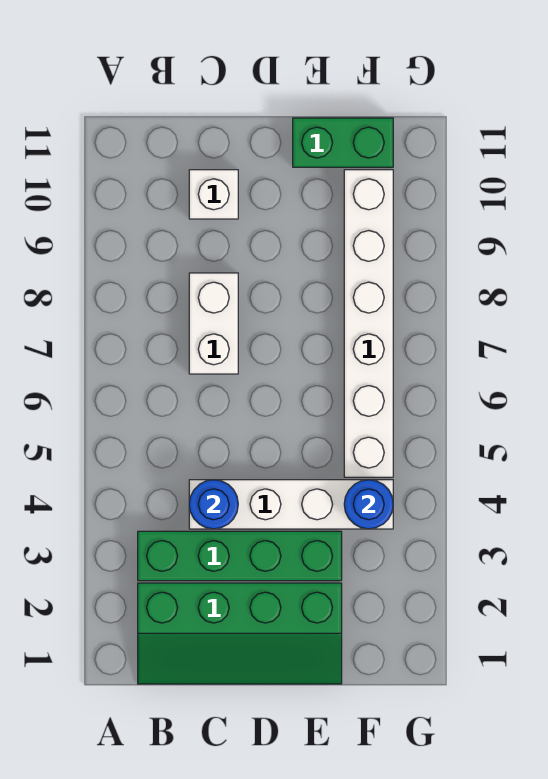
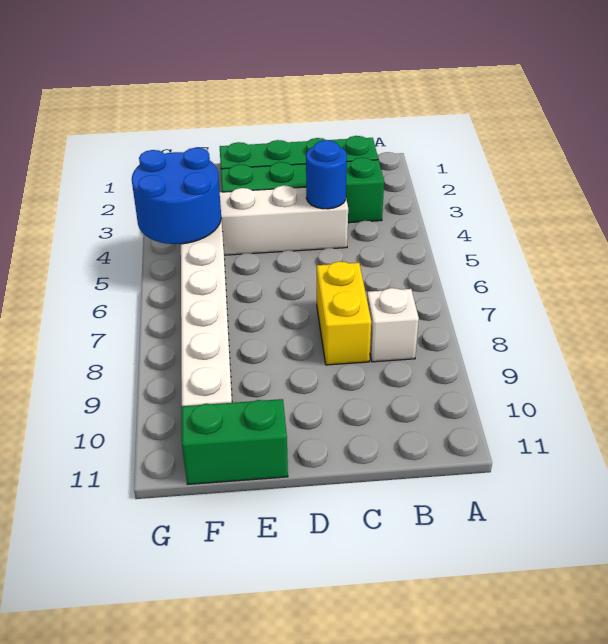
white 1x2 brick [189,273,238,374] -> yellow 1x2 brick [317,261,371,365]
white 1x1 brick [189,170,238,219] -> white 1x1 brick moved to [367,288,419,362]
blue 1x1 round brick [344,480,393,529] -> blue 2x2 round brick [132,148,221,244]

